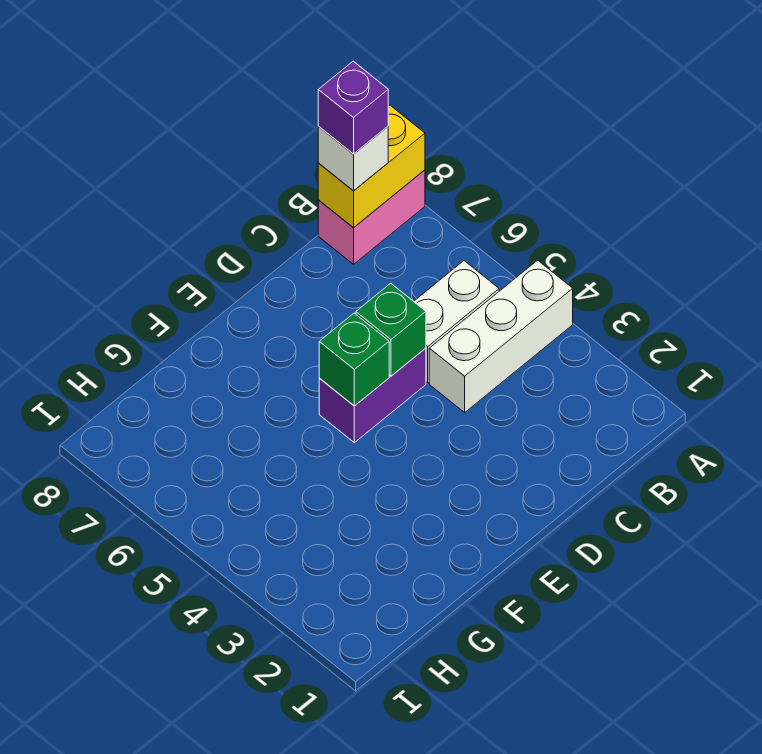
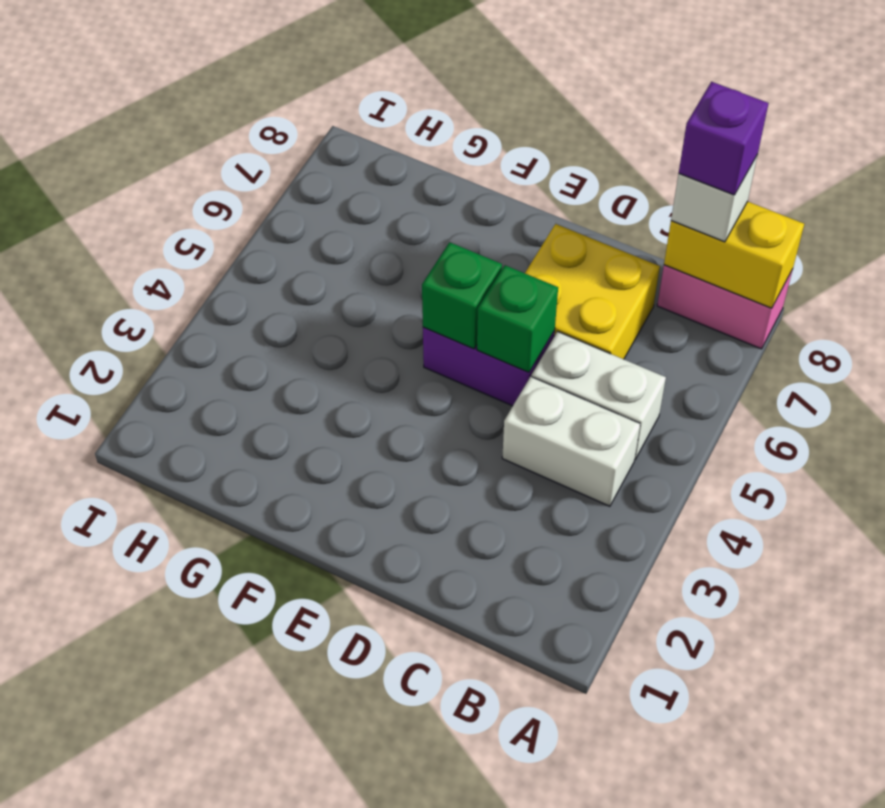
white 1x3 brick [429,260,573,412] -> white 1x2 brick [502,377,640,506]
none -> yellow 2x2 brick [525,224,660,359]

